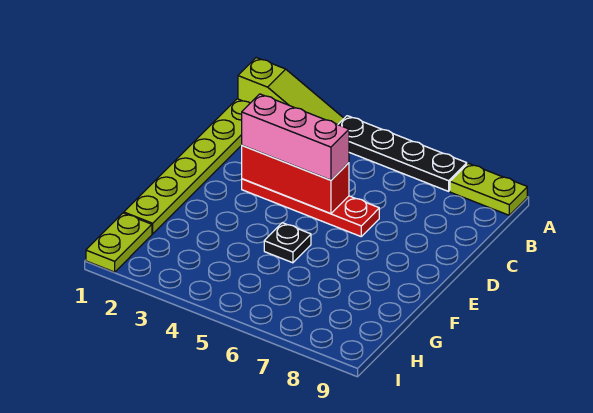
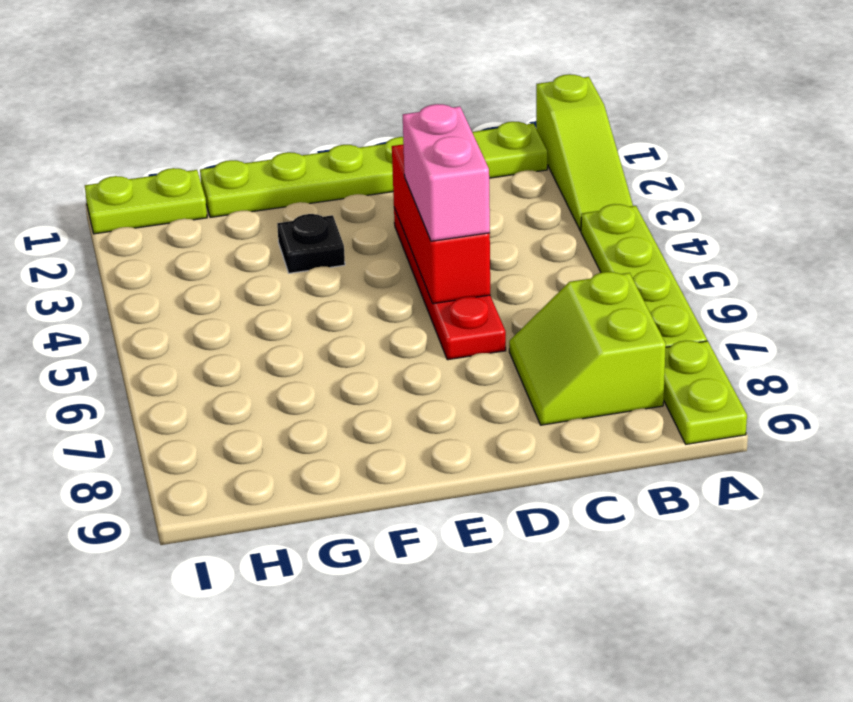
black 1x4 plate [338,116,467,191] -> lime 1x4 plate [581,204,707,347]
none -> lime 2x2 slope [509,272,666,425]
pink 1x3 brick [242,94,349,180] -> pink 1x2 brick [403,104,490,241]
black 1x1 plate [264,223,311,263] -> black 1x1 plate moved to [277,214,345,273]

